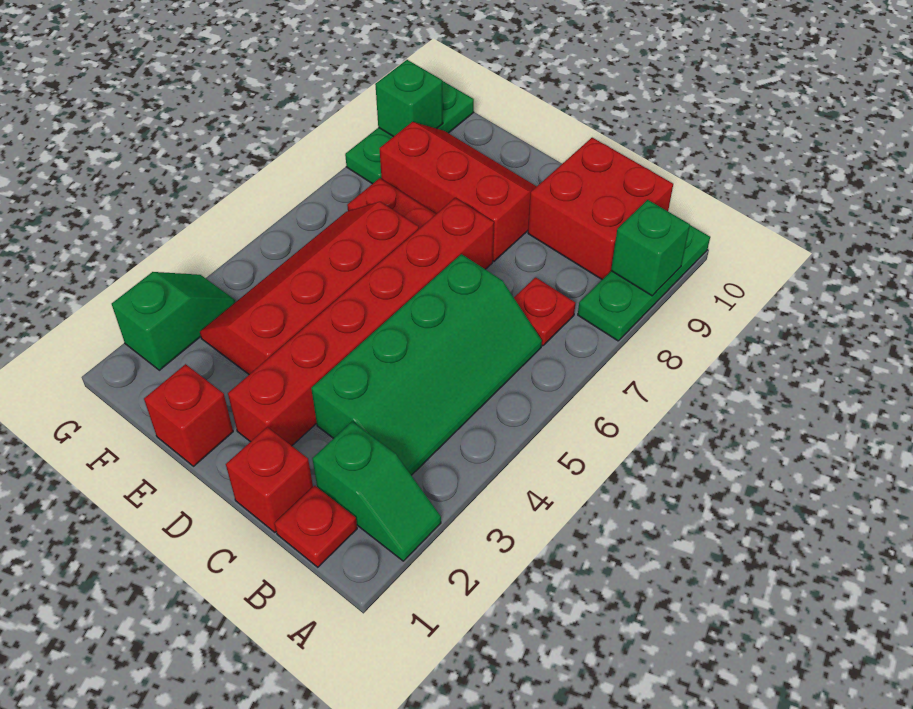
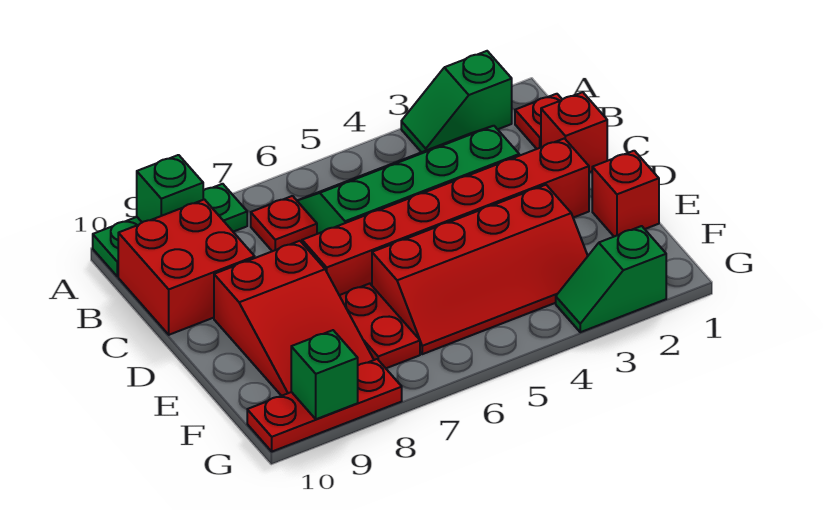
green 1x2 slope [312,422,441,561] -> green 1x2 slope turned to [401,51,512,152]
red 2x3 slope [380,122,537,261] -> red 2x3 slope turned to [214,241,374,396]
green 1x3 plate [345,81,474,184] -> red 1x3 plate [247,359,402,452]

